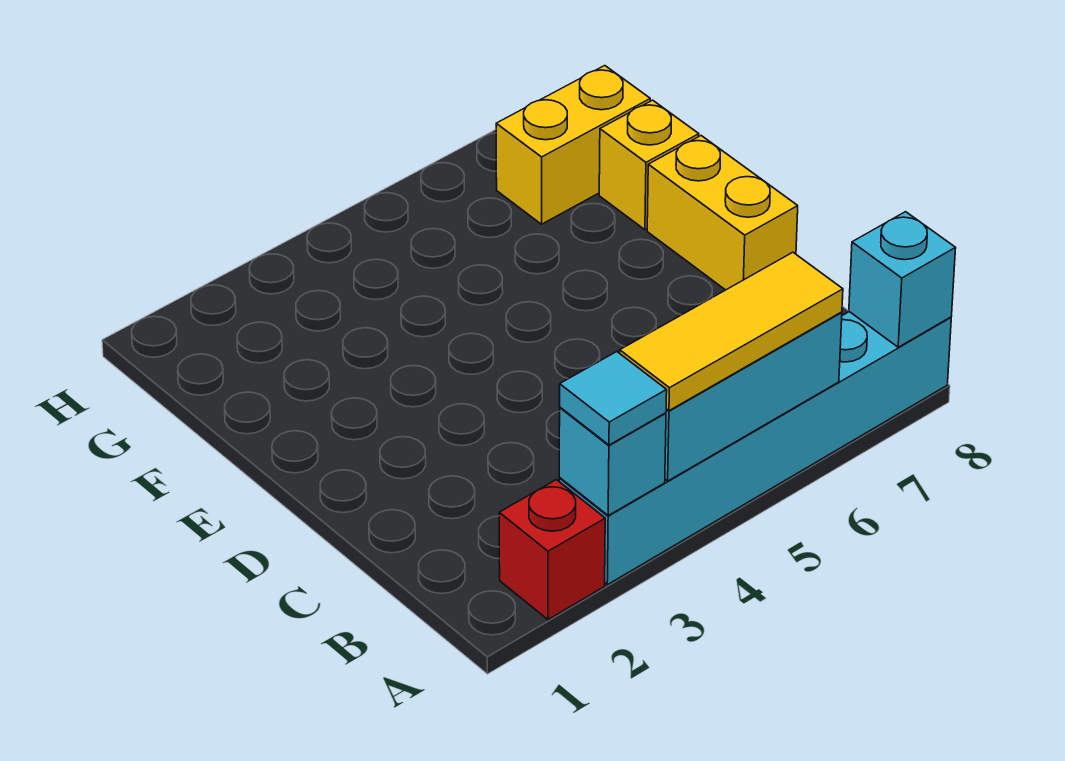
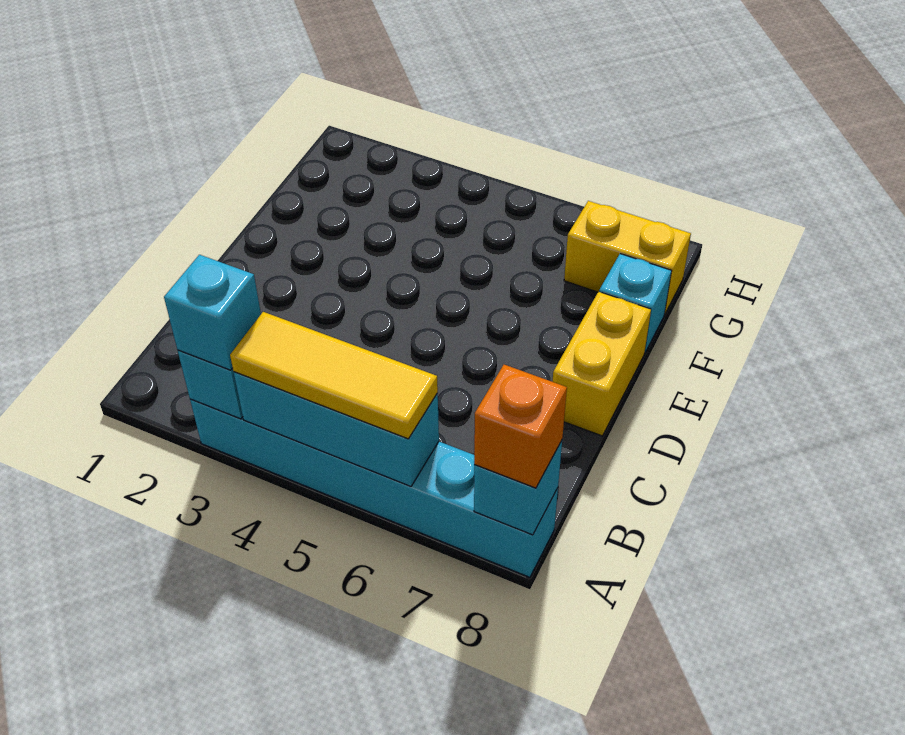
red 1x1 brick [499,480,605,620] -> none
cyan 1x1 tile [560,352,667,445] -> cyan 1x1 brick [164,255,261,370]
none -> orange 1x1 brick [474,365,567,488]
yellow 1x1 brick [599,100,699,230] -> cyan 1x1 brick [599,254,671,352]

